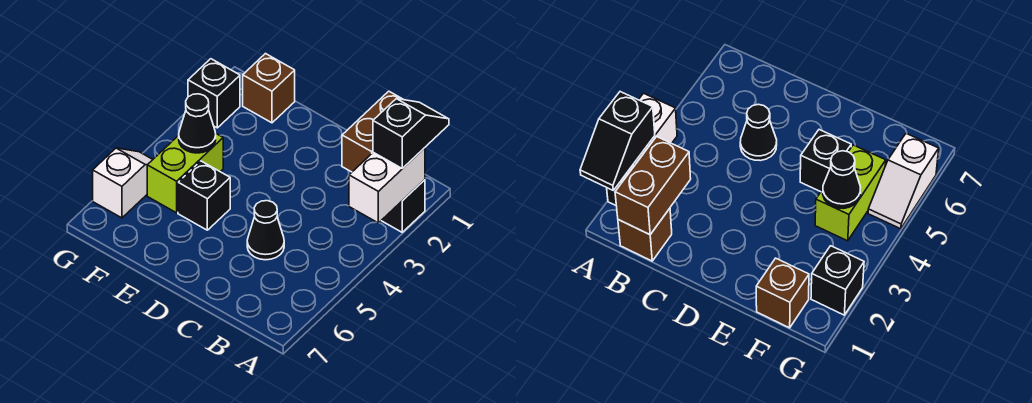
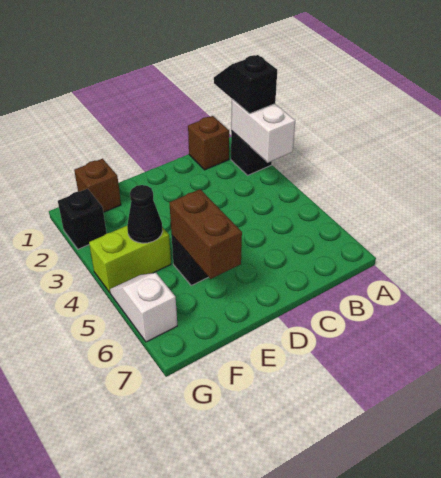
brown 1x2 brick [342,91,403,172] -> brown 1x2 brick moved to [169,189,242,279]
black 1x1 cone [247,201,284,260] -> none
lime 1x2 brick [147,134,223,213] -> lime 1x2 brick turned to [89,226,171,293]

